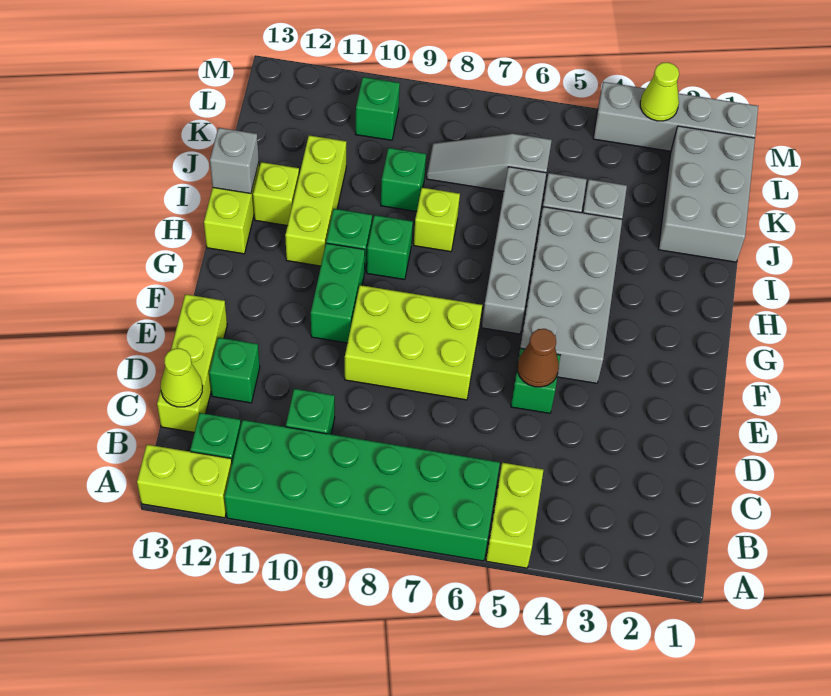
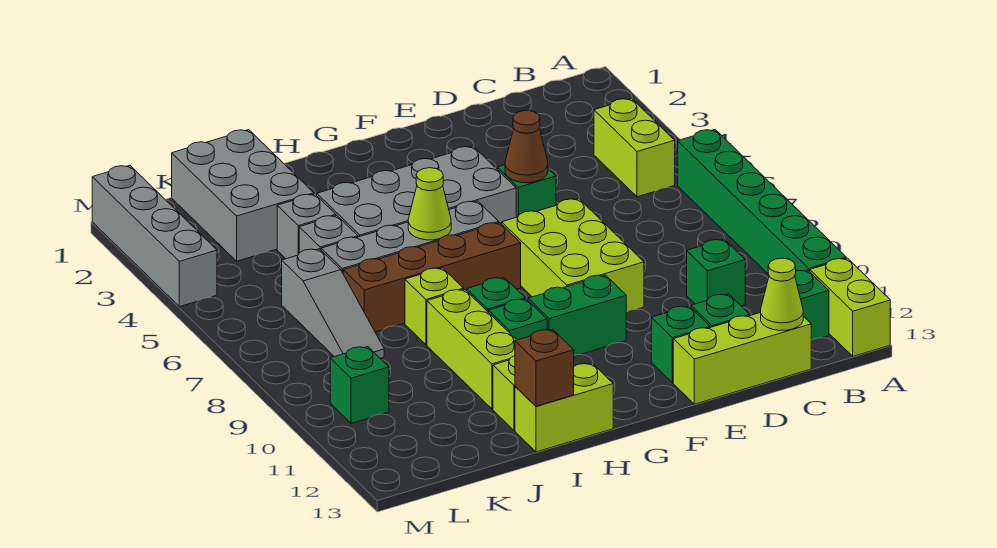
lime 1x2 brick [486,463,543,568] -> lime 1x2 brick turned to [594,98,675,197]
green 2x6 brick [225,420,500,561] -> green 1x6 brick [678,130,846,274]
none -> brown 1x4 brick [343,223,521,332]
lime 1x3 brick [285,135,346,266] -> lime 1x3 brick turned to [427,289,516,409]
grey 1x1 brick [210,128,259,194] -> brown 1x1 brick [515,329,574,406]
grey 2x3 brick [658,126,755,262] -> grey 2x3 brick turned to [172,130,314,261]
green 1x1 brick [381,148,426,212] -> green 1x1 brick moved to [651,306,710,383]
lime 1x1 cone [640,62,679,121] -> lime 1x1 cone moved to [408,168,451,240]

